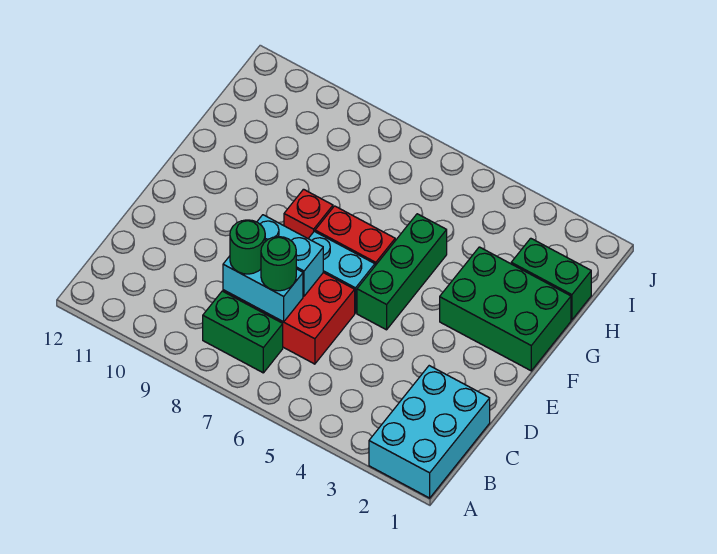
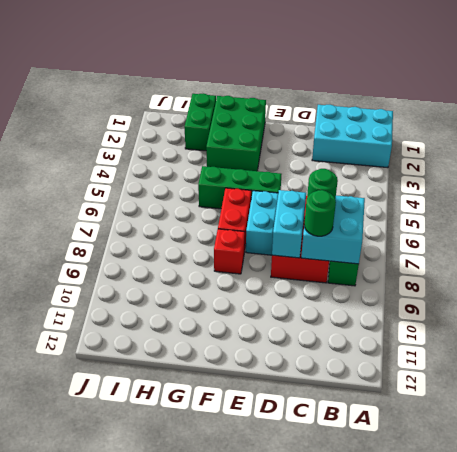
cyan 1x2 brick [223,256,303,322] -> cyan 2x2 brick [301,195,365,264]

